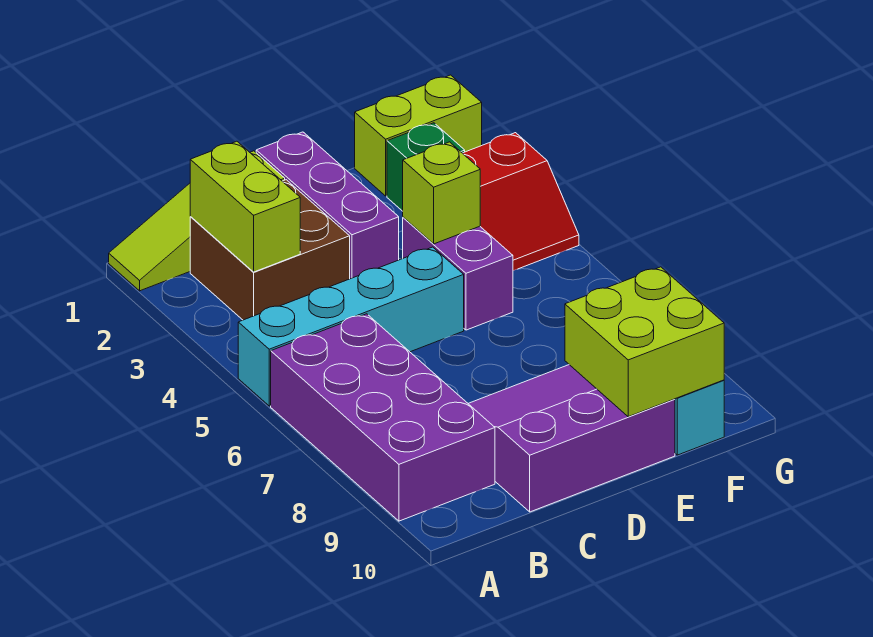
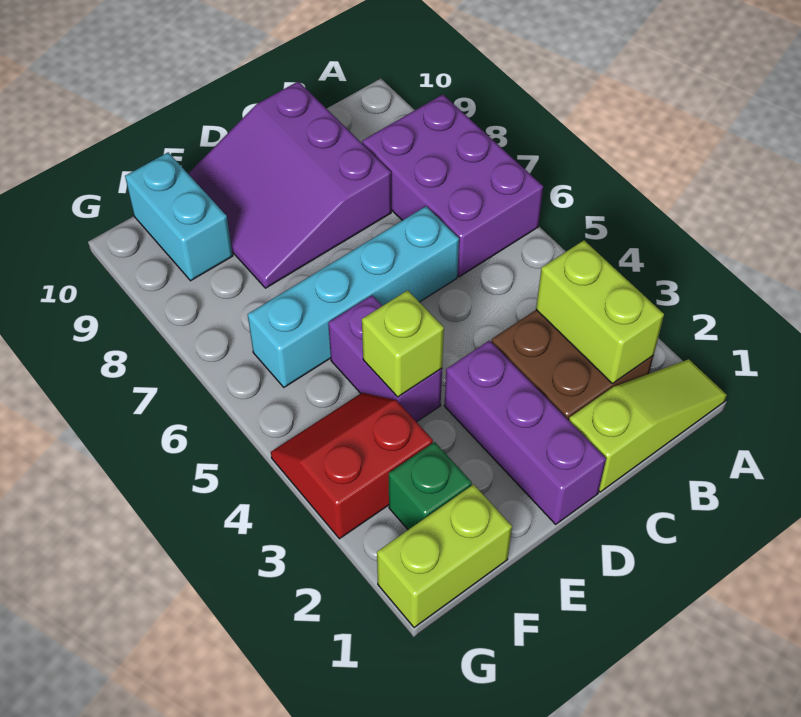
cyan 1x4 brick [238,247,464,406] -> cyan 1x4 brick moved to [248,206,459,387]
purple 2x4 brick [271,314,495,521] -> purple 2x3 brick [362,95,543,277]
purple 3x3 slope [468,365,675,512] -> purple 3x3 slope turned to [188,81,391,288]
lime 2x2 brick [565,267,724,417] -> none

